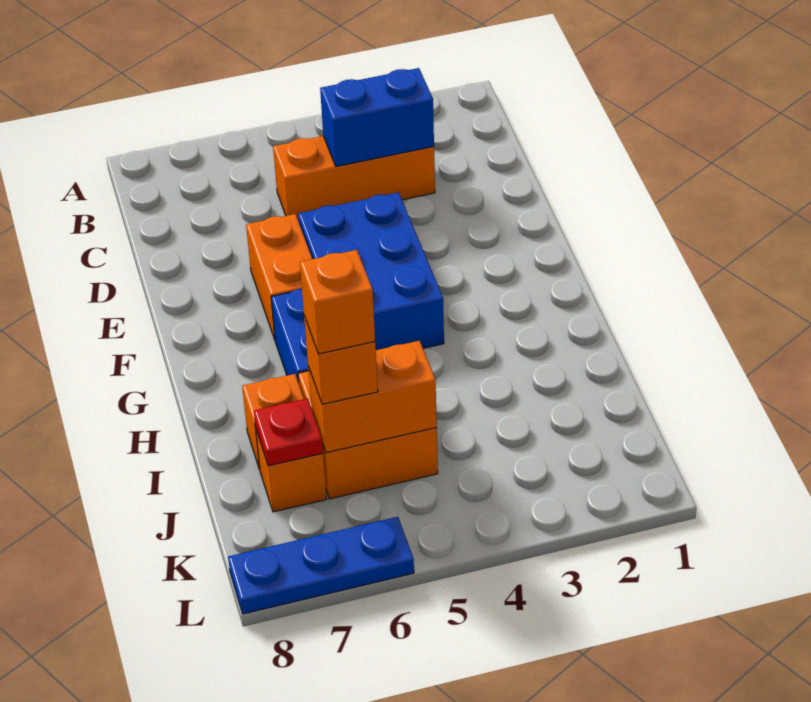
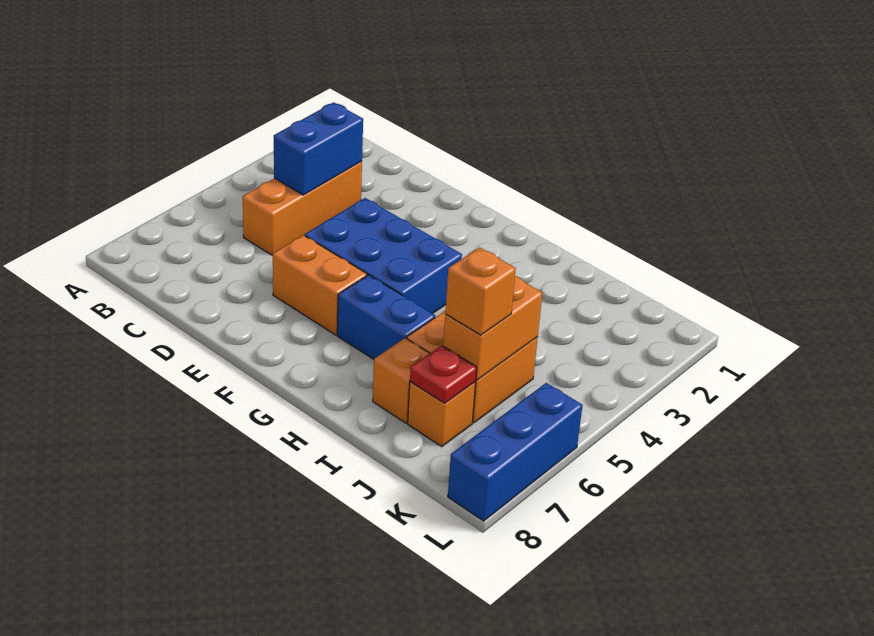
orange 1x1 brick [300,250,375,354] -> none
blue 1x3 plate [228,517,414,614] -> blue 1x3 brick [448,383,583,521]

